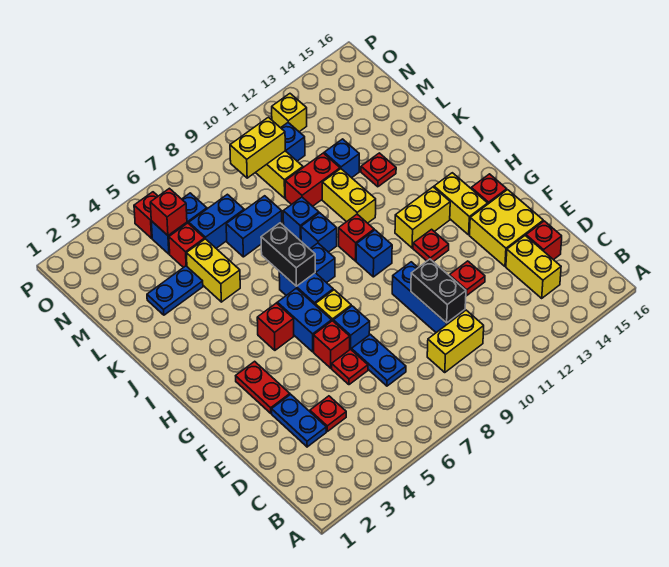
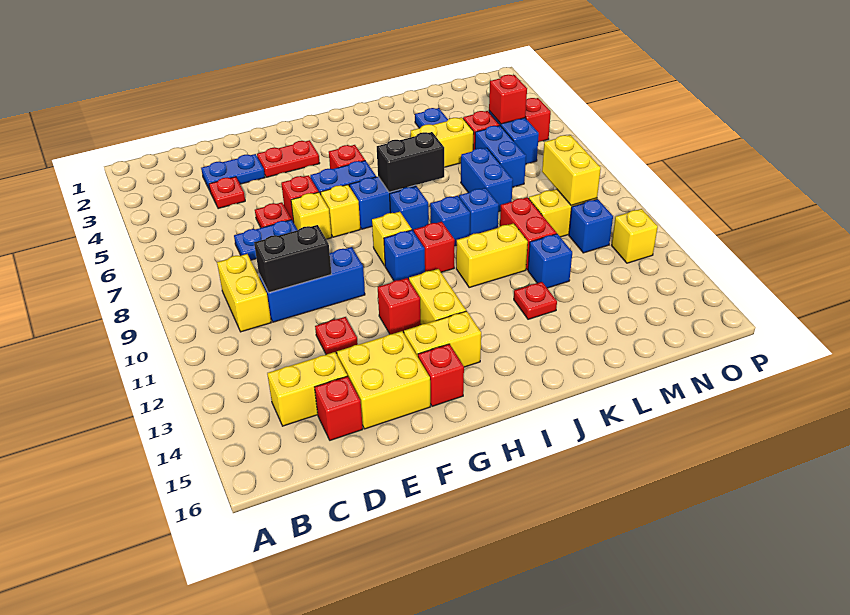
blue 1x1 brick [333,306,370,350] -> yellow 1x1 brick [291,192,332,239]
red 1x1 plate [413,229,449,262] -> red 1x1 brick [378,278,421,334]
none -> yellow 1x1 brick [372,212,412,266]

